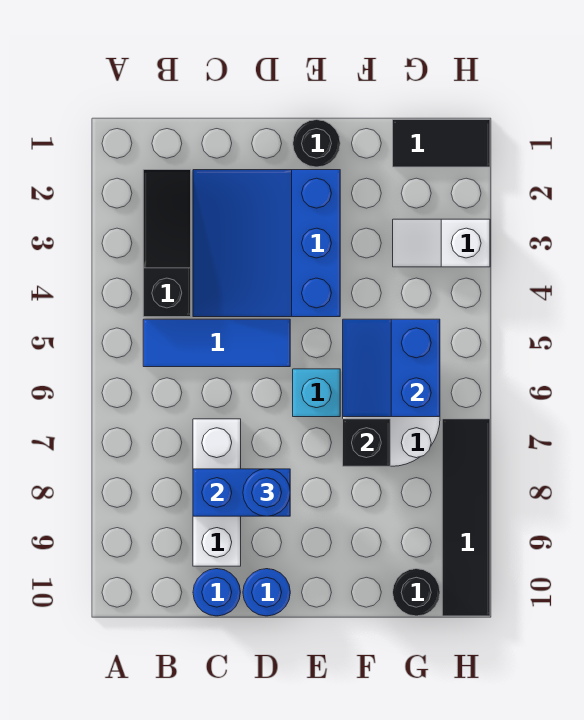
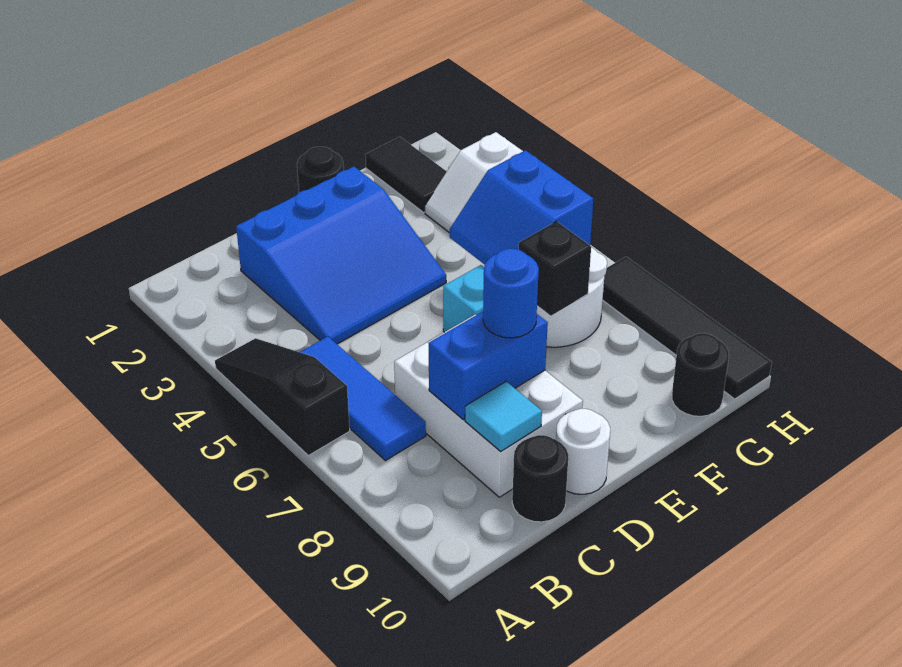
black 1x3 slope [143,170,191,317] -> black 1x3 slope moved to [215,338,350,455]
blue 1x3 tile [143,319,290,367] -> blue 1x3 tile turned to [300,337,426,461]
blue 3x3 slope [193,170,340,317] -> blue 3x3 slope turned to [236,167,446,344]
white 1x3 brick [193,419,241,566] -> white 2x3 brick [394,315,583,497]
none -> cyan 1x1 tile [465,382,542,452]
blue 1x1 round brick [193,569,241,616] -> black 1x1 round brick [512,435,568,522]
blue 1x1 round brick [243,569,290,616] -> white 1x1 round brick [556,409,610,494]
black 1x2 tile [393,120,490,167] -> black 1x2 tile turned to [365,137,447,212]

